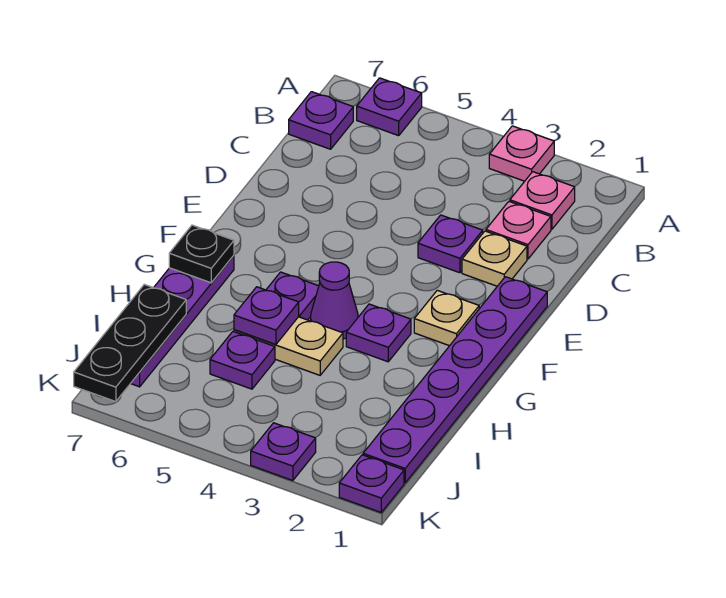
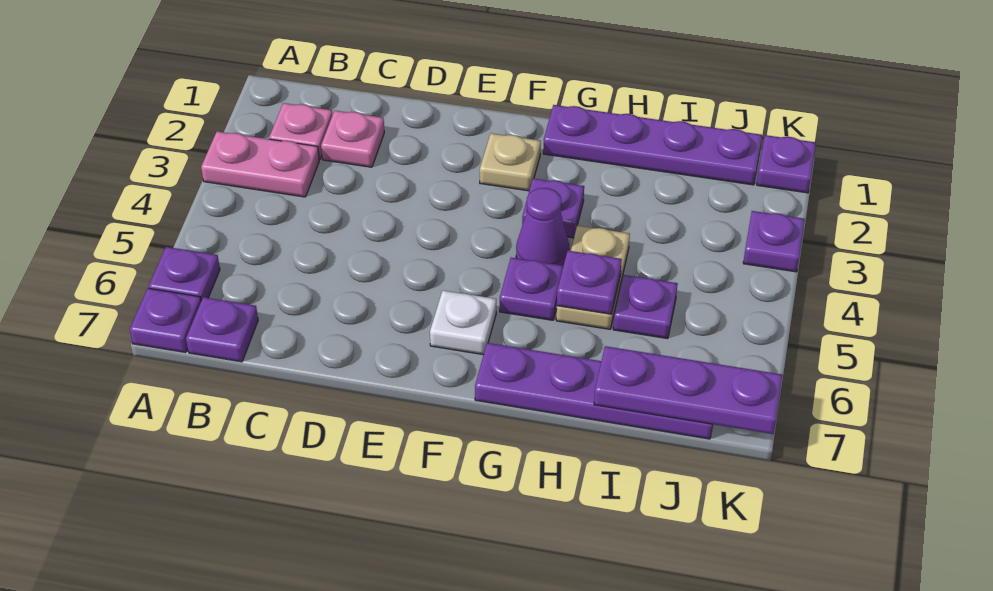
pink 1x1 plate [489,126,554,181] -> pink 1x2 plate [201,132,319,197]
tan 1x1 plate [462,231,527,286] -> none
purple 1x1 plate [418,215,483,273] -> purple 1x1 plate moved to [130,288,201,353]
purple 1x6 plate [363,277,547,483] -> purple 1x4 plate [543,105,762,185]
none -> white 1x1 plate [430,290,496,355]
black 1x1 plate [169,225,234,283] -> none
black 1x3 plate [74,284,186,402] -> purple 1x3 plate [594,346,783,434]

